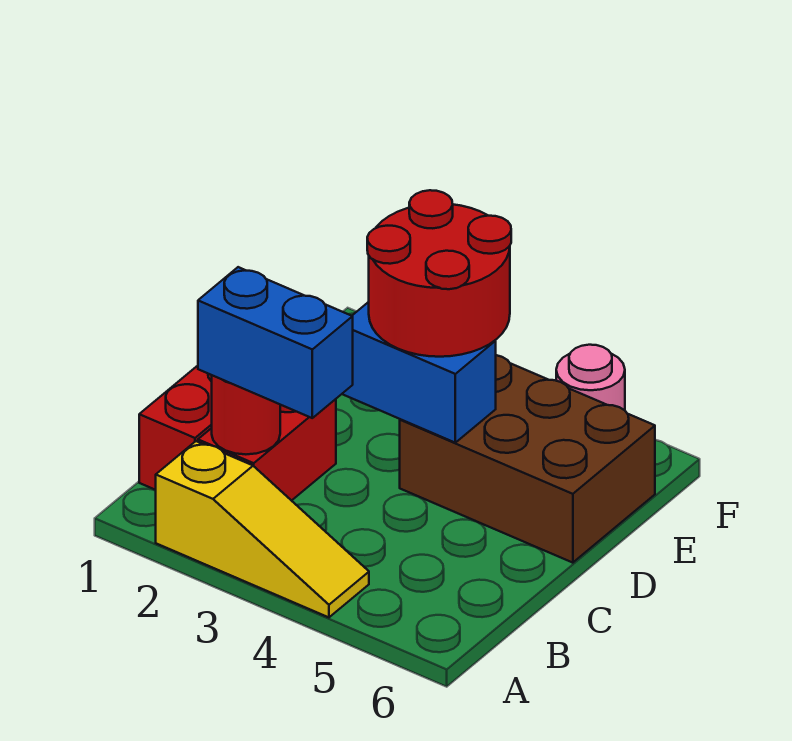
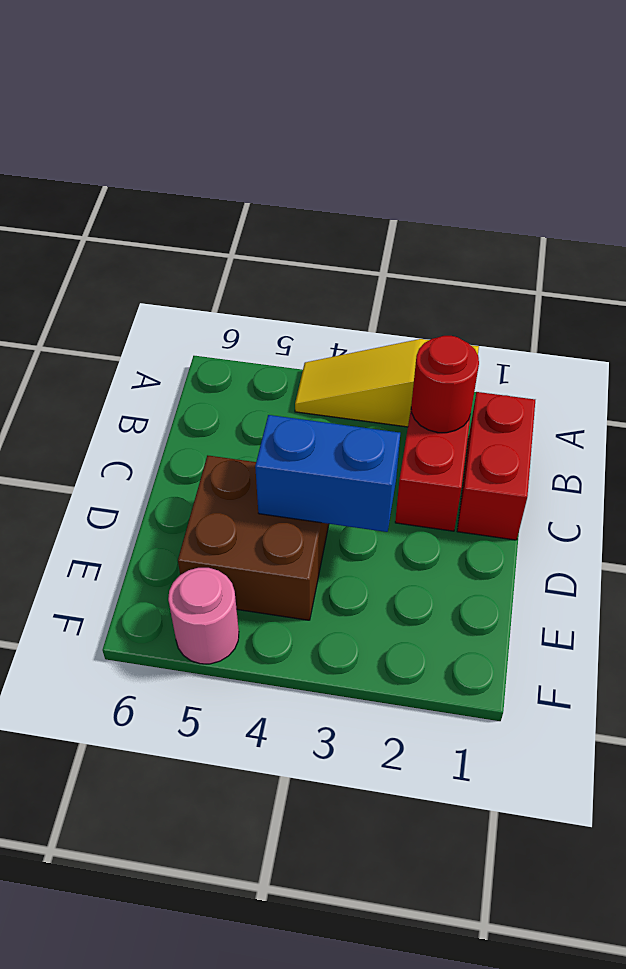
blue 1x2 brick [198,267,353,418] -> none
red 2x2 round brick [367,190,511,357] -> none
brown 2x3 brick [400,355,655,563] -> brown 2x2 brick [178,455,329,620]

